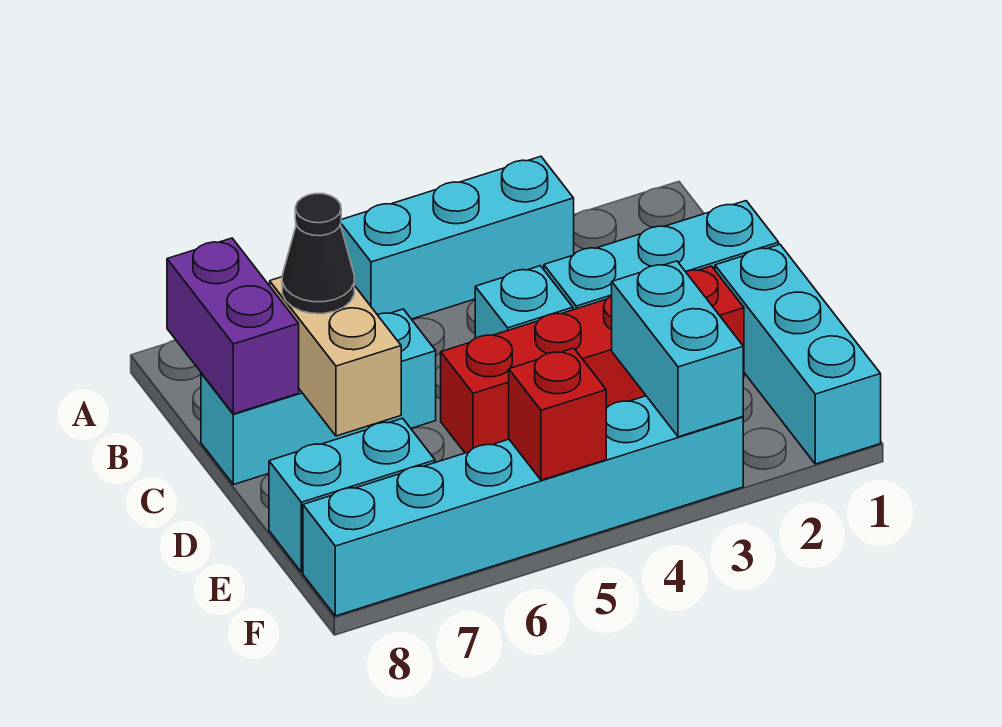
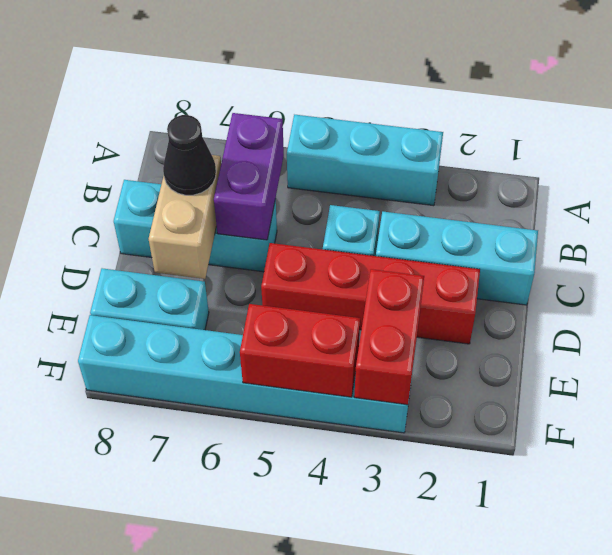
purple 1x2 brick [167,238,299,414] -> purple 1x2 brick moved to [214,113,284,240]
cyan 1x3 brick [715,245,881,464] -> none
cyan 1x2 brick [612,261,743,437] -> red 1x2 brick [354,269,424,405]
red 1x1 brick [509,348,606,480] -> red 1x2 brick [240,304,360,397]

